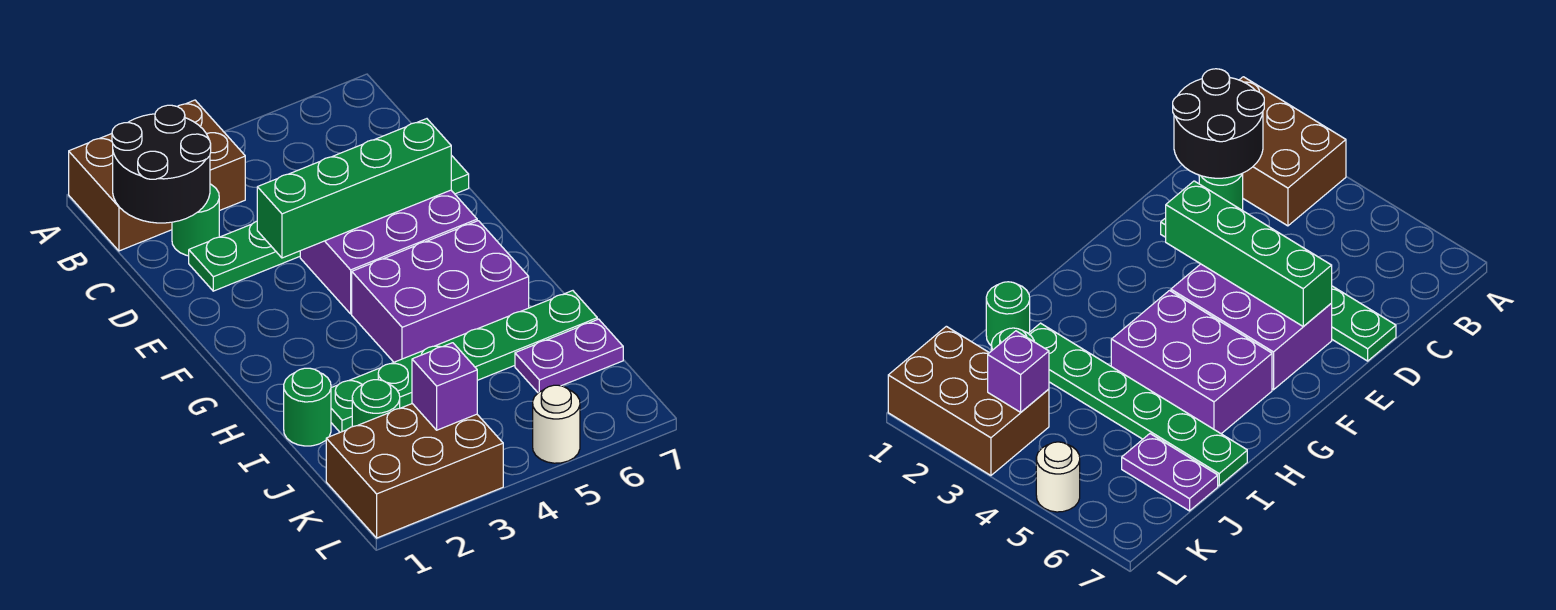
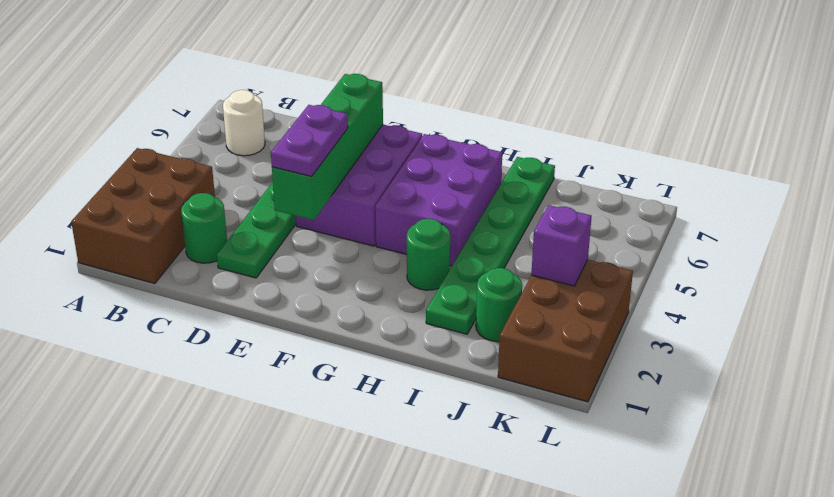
black 2x2 round brick [112,105,211,223] -> none
green 1x1 round brick [284,368,331,446] -> green 1x1 round brick moved to [407,219,450,290]
purple 1x2 plate [515,319,623,393] -> purple 1x2 plate moved to [271,105,348,176]
white 1x1 round brick [533,385,580,463] -> white 1x1 round brick moved to [223,90,265,156]

